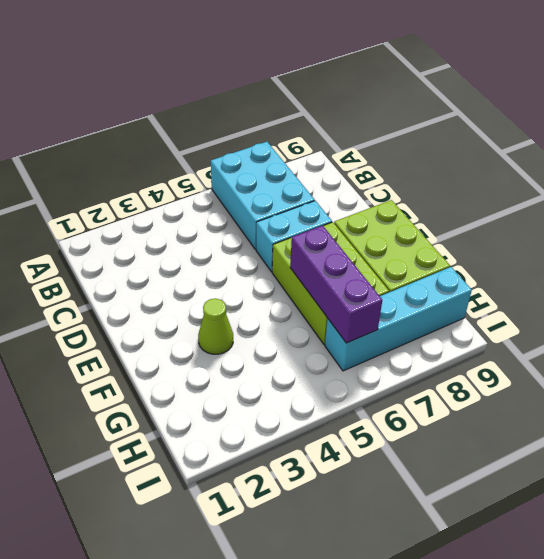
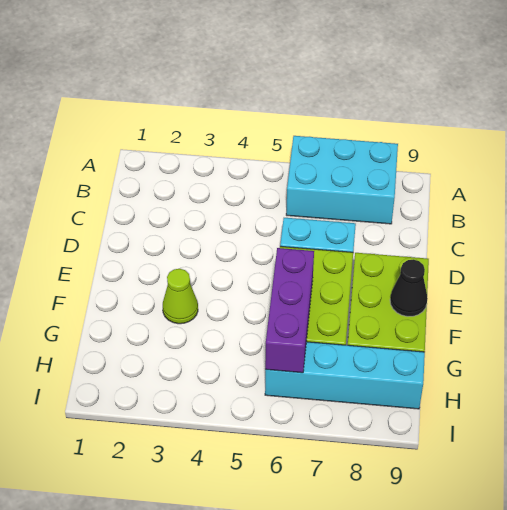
cyan 2x3 brick [211,142,315,250] -> cyan 2x3 brick turned to [286,136,398,224]
none -> black 1x1 cone [390,259,428,316]

